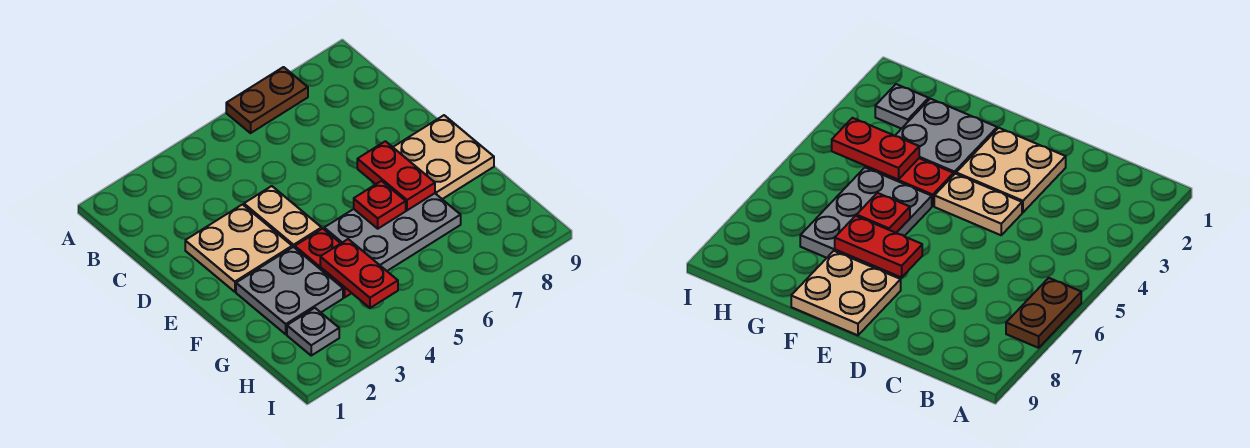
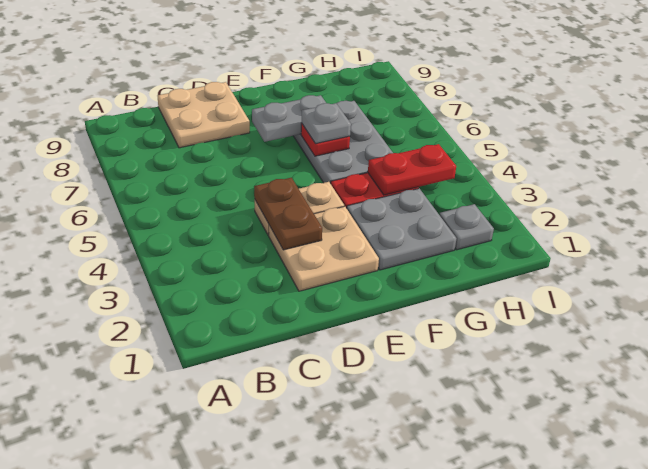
brown 1x2 plate [226,67,308,133] -> brown 1x2 plate moved to [254,178,322,250]
red 1x2 plate [357,141,435,210] -> grey 1x2 plate [252,95,326,142]
tan 2x2 plate [393,115,494,199] -> tan 2x2 plate moved to [158,82,250,148]
none -> grey 1x1 plate [302,103,351,144]

